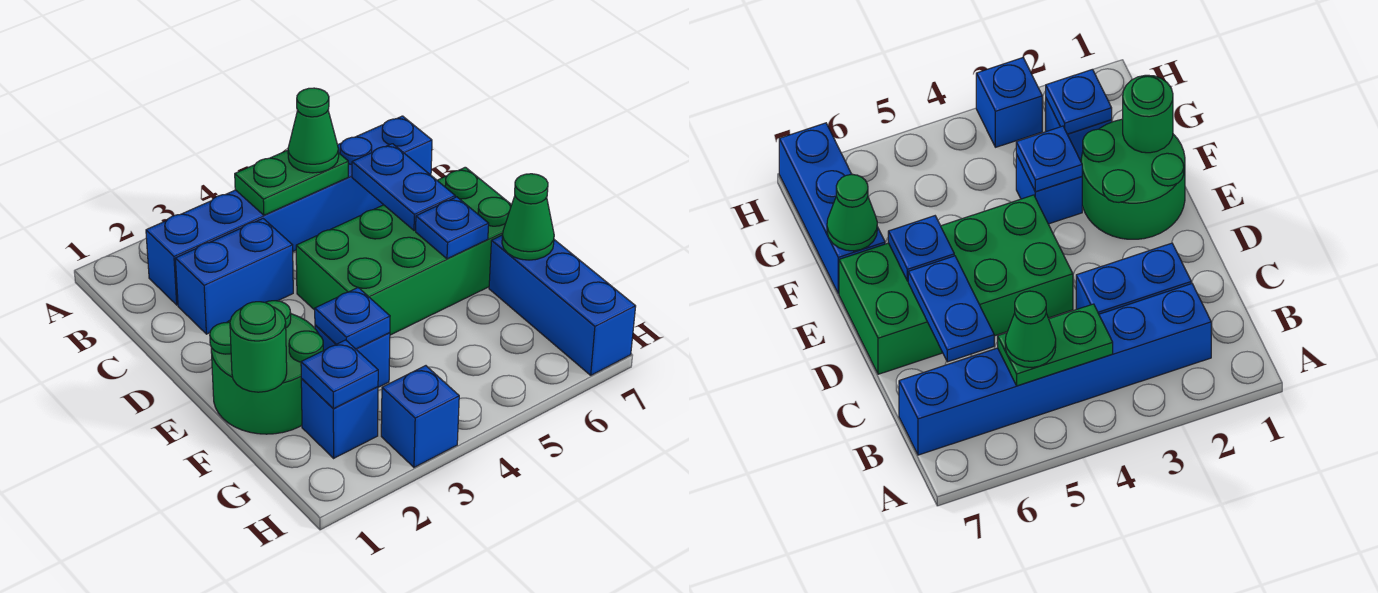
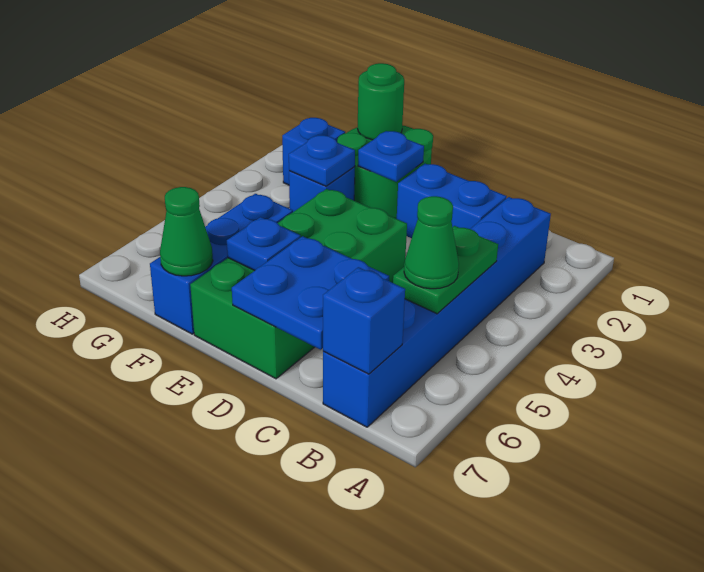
blue 1x2 brick [175,219,293,334] -> blue 1x2 brick turned to [397,164,507,239]
blue 1x2 plate [352,144,455,231] -> blue 2x2 plate [232,236,389,350]
blue 1x3 brick [489,235,636,375] -> blue 1x3 brick turned to [150,194,293,334]
blue 1x1 plate [301,340,378,409] -> blue 1x1 plate moved to [358,131,424,182]
blue 1x1 brick [381,366,459,467] -> blue 1x1 brick moved to [323,267,405,374]

